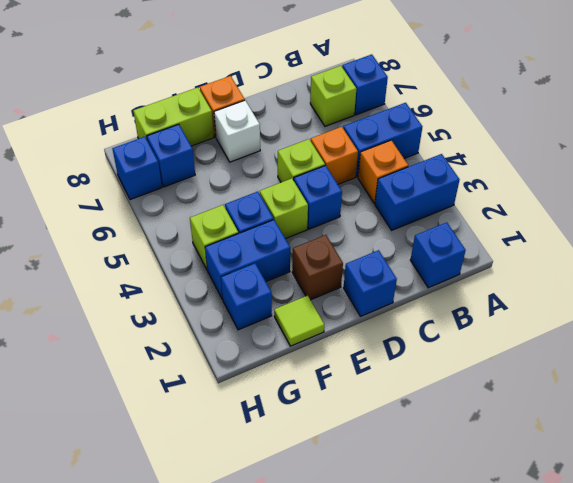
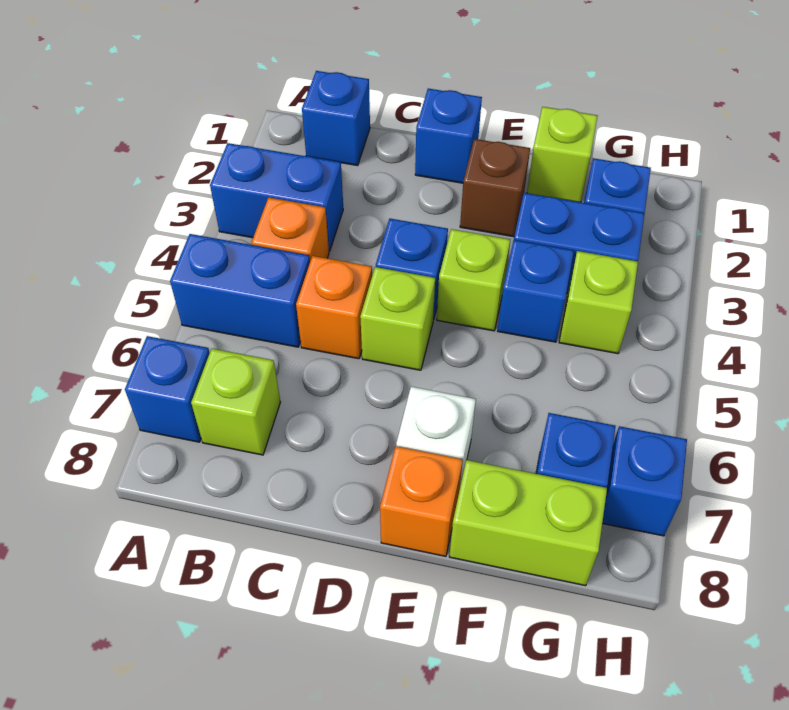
lime 1x1 tile [274,295,324,346] -> lime 1x1 brick [527,107,598,202]

